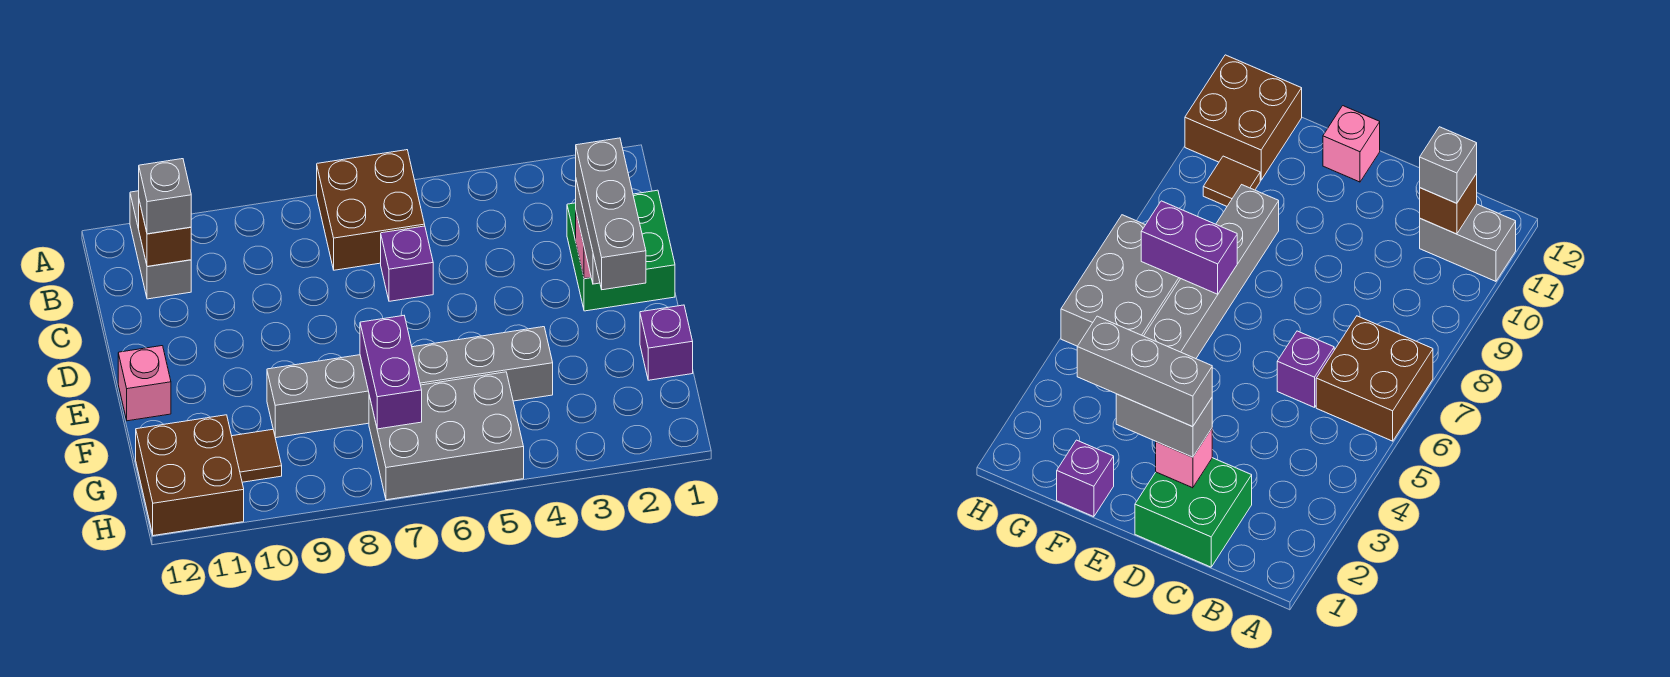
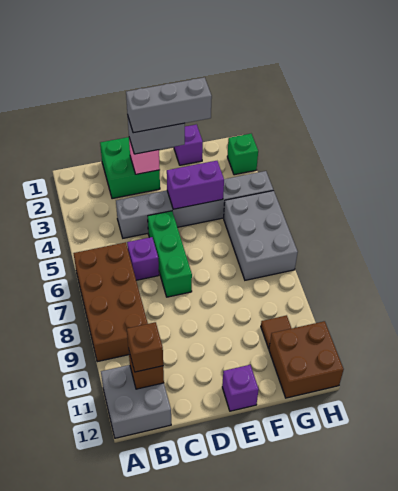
brown 2x2 brick [317,150,425,270] -> brown 2x4 brick [73,242,148,362]
grey 1x2 brick [130,191,191,299] -> grey 2x2 brick [101,365,171,438]
grey 1x1 brick [139,159,191,234] -> brown 1x1 brick [127,322,163,372]
none -> green 1x3 brick [148,211,192,297]
pink 1x1 brick [118,346,171,421] -> purple 1x1 brick [222,365,259,411]
grey 1x6 brick [267,327,553,438] -> grey 1x6 brick turned to [116,171,273,238]
purple 1x2 brick [360,316,422,429] -> purple 1x2 brick moved to [167,161,224,209]
none -> green 1x1 brick [227,134,258,175]

